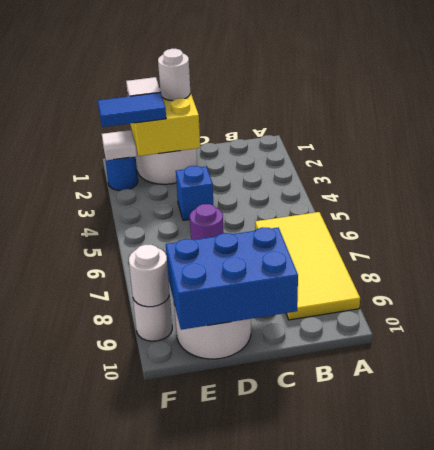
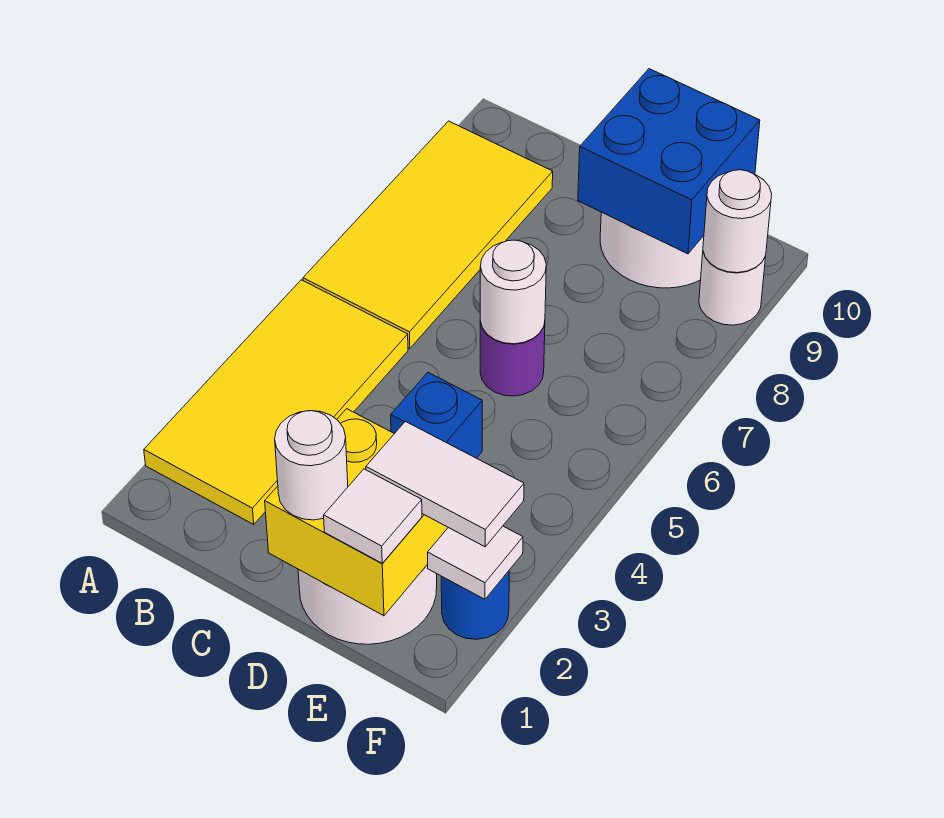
none -> yellow 2x4 tile [144,280,408,524]
blue 2x3 brick [166,227,298,330] -> blue 2x2 brick [578,69,760,254]
none -> white 1x1 round brick [480,240,546,344]
blue 1x2 tile [98,92,166,127] -> white 1x2 tile [366,421,524,547]

